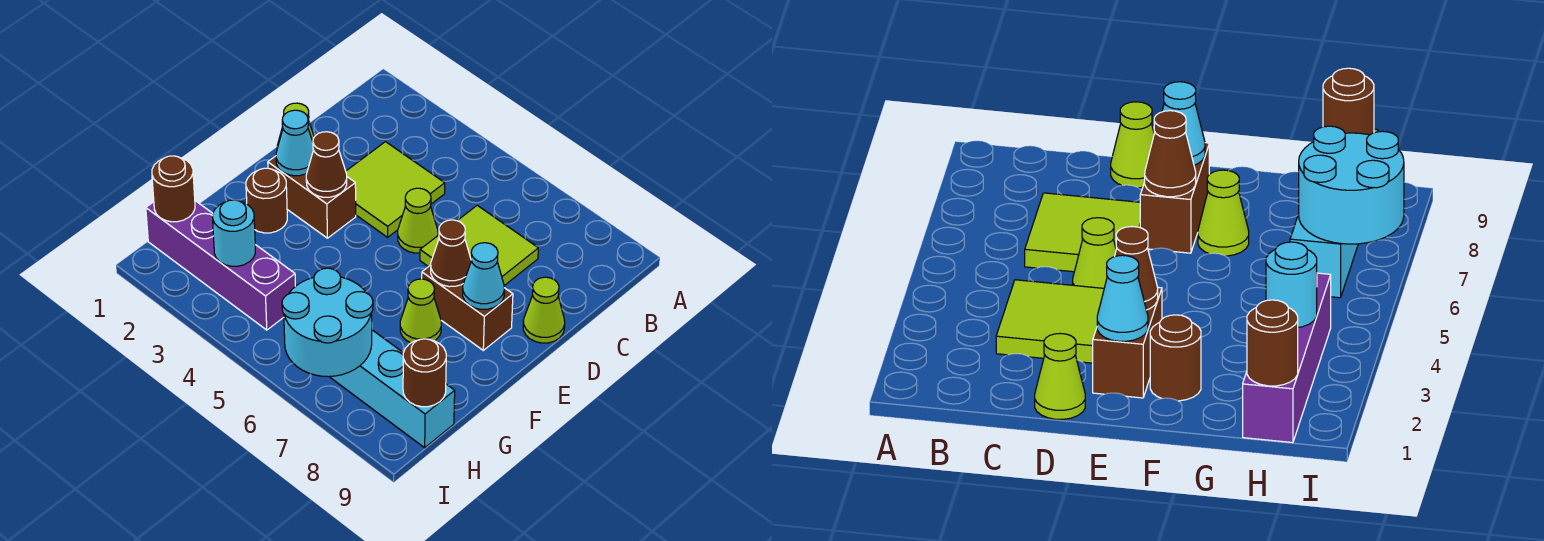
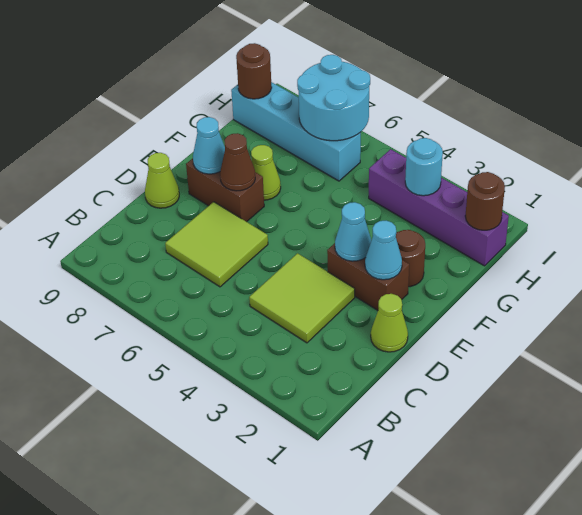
lime 1x1 cone [398,188,438,253] -> none
brown 1x1 cone [306,132,347,197] -> cyan 1x1 cone [335,202,371,261]

